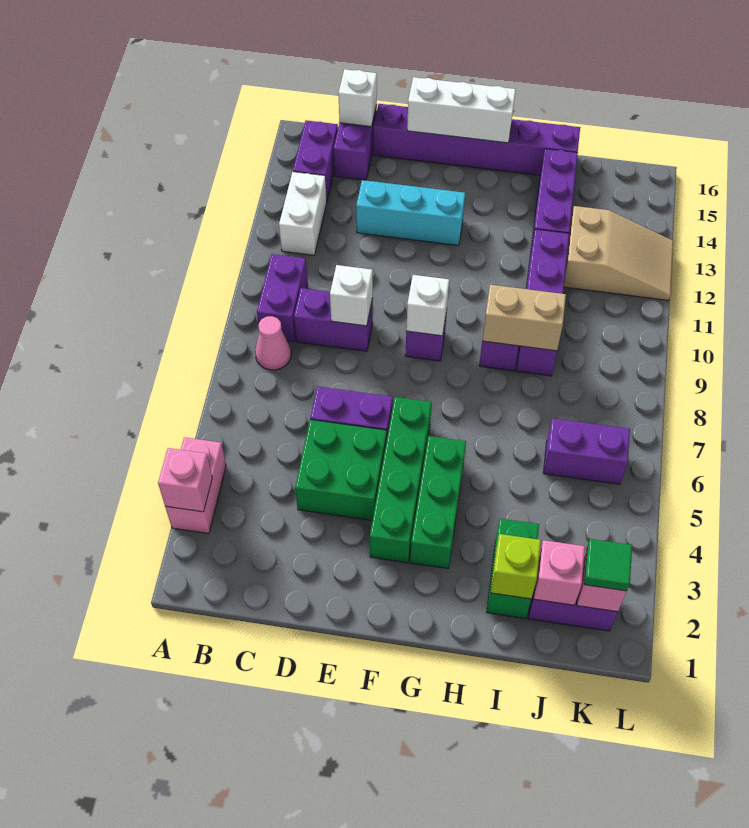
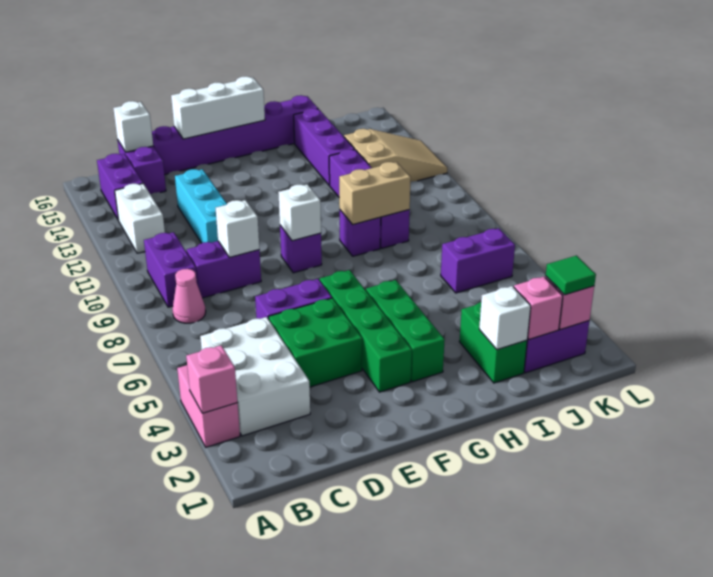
none -> white 2x3 brick [200,317,310,436]
cyan 1x3 brick [356,180,465,246] -> cyan 1x3 brick turned to [175,169,227,243]
lime 1x1 brick [491,534,541,599] -> white 1x1 brick [479,286,531,350]

